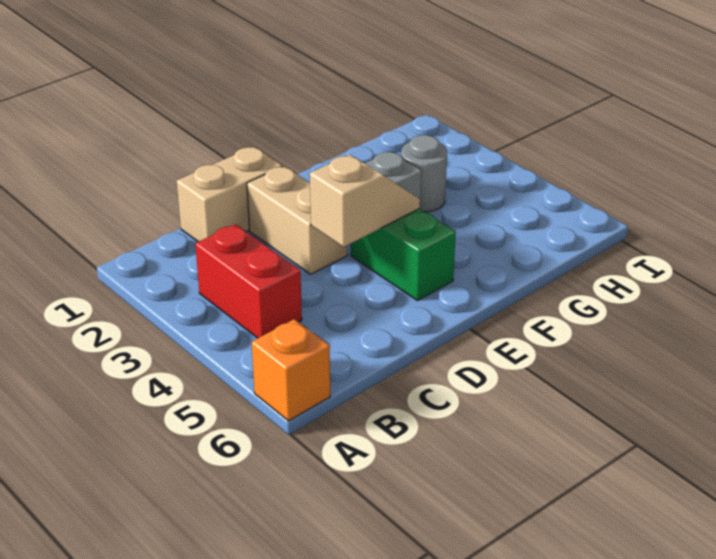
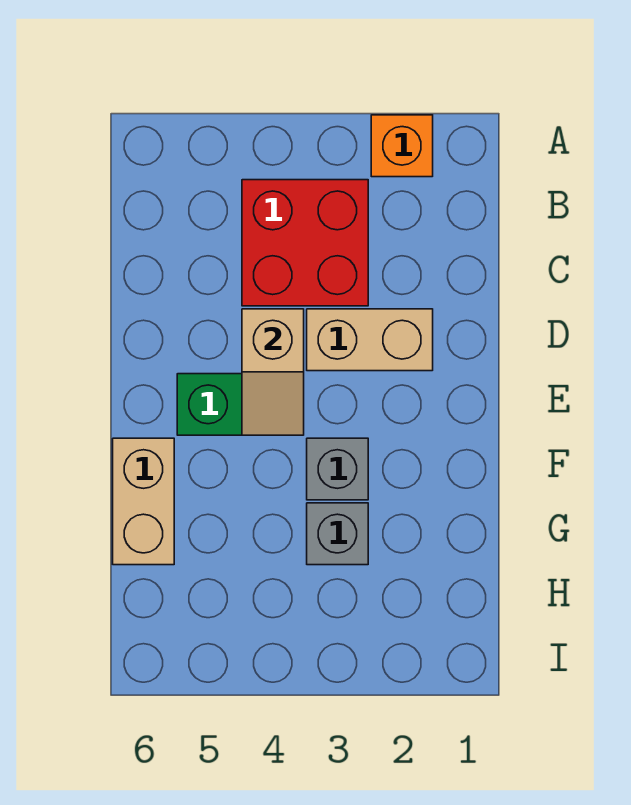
orange 1x1 brick [252,319,330,421] -> orange 1x1 brick moved to [371,115,433,177]
red 1x2 brick [195,224,302,338] -> red 2x2 brick [242,180,368,306]
tan 1x2 brick [177,147,283,242] -> tan 1x2 brick moved to [113,438,174,565]
grey 1x1 round brick [401,135,447,212] -> grey 1x1 brick [307,503,368,565]

